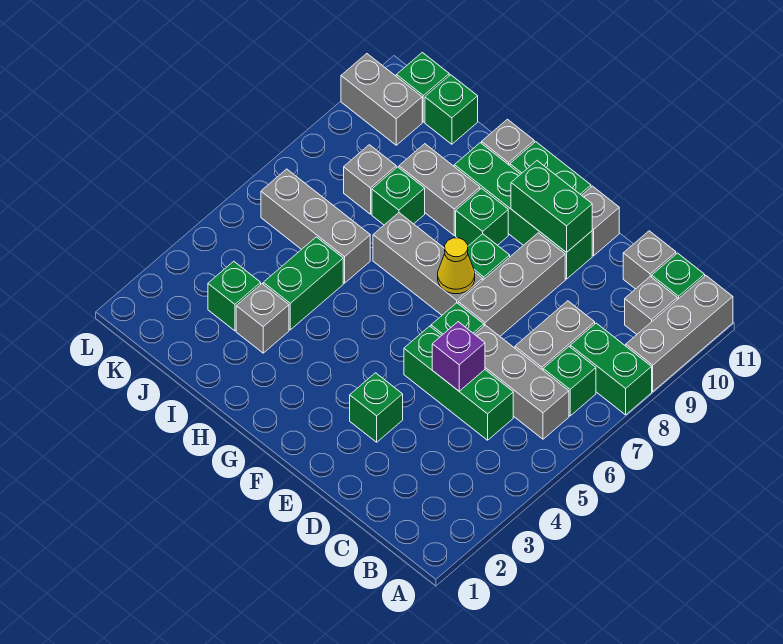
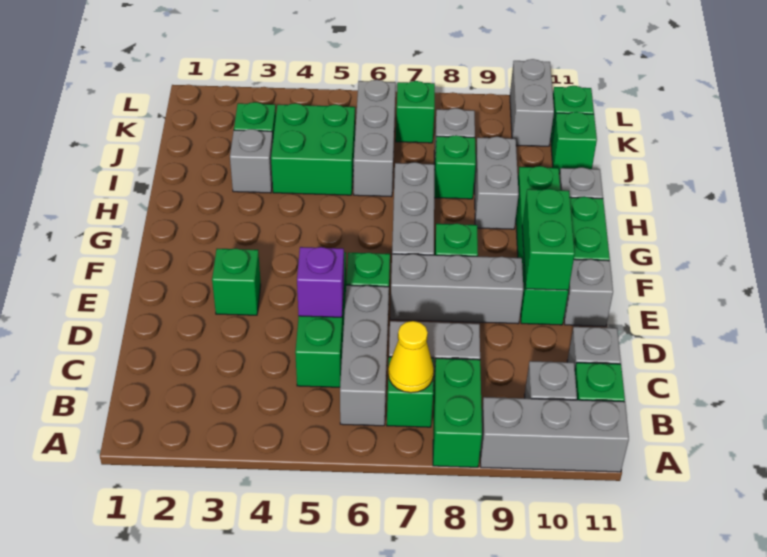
yellow 1x1 cone [438,238,475,294] -> yellow 1x1 cone moved to [388,321,434,393]
green 1x1 brick [456,188,508,246] -> green 1x1 brick moved to [396,81,435,143]
green 1x2 brick [263,237,343,330] -> green 2x2 brick [271,103,355,195]

